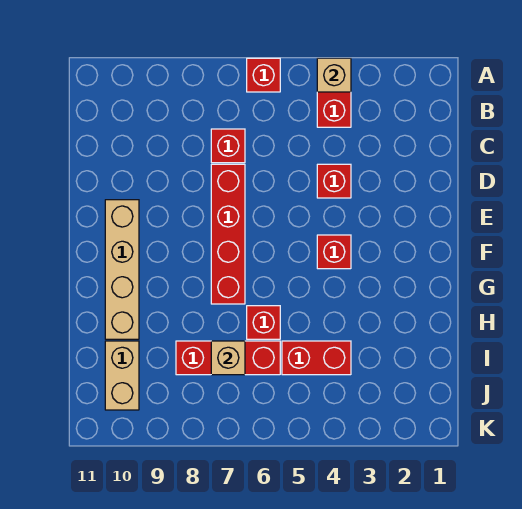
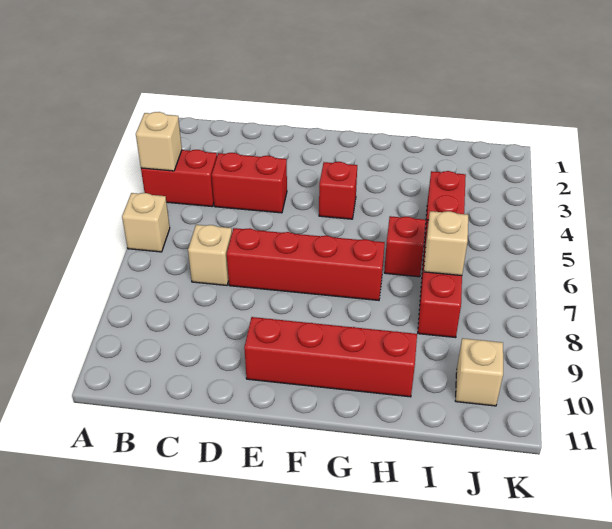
red 1x1 brick [247,58,280,92] -> tan 1x1 brick [122,193,170,252]
red 1x1 brick [211,129,245,163] -> tan 1x1 brick [188,225,232,285]
red 1x1 brick [317,164,351,198] -> red 1x2 brick [212,153,287,213]
tan 1x4 brick [105,200,139,339] -> red 1x4 brick [244,317,417,397]
tan 1x2 brick [105,341,139,410] -> tan 1x1 brick [456,338,503,406]

